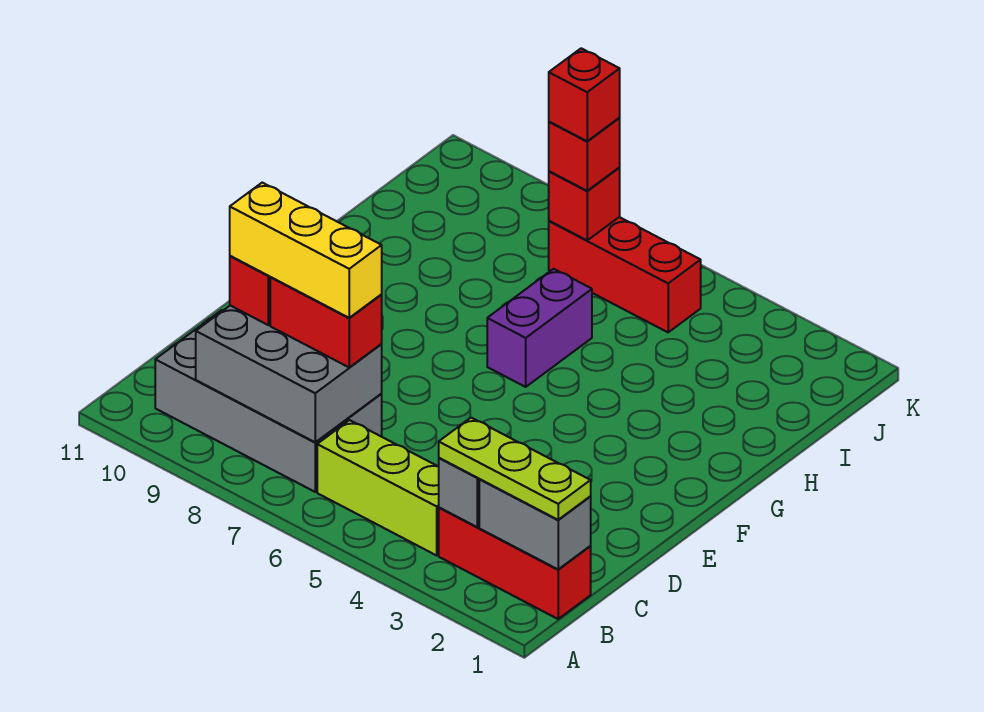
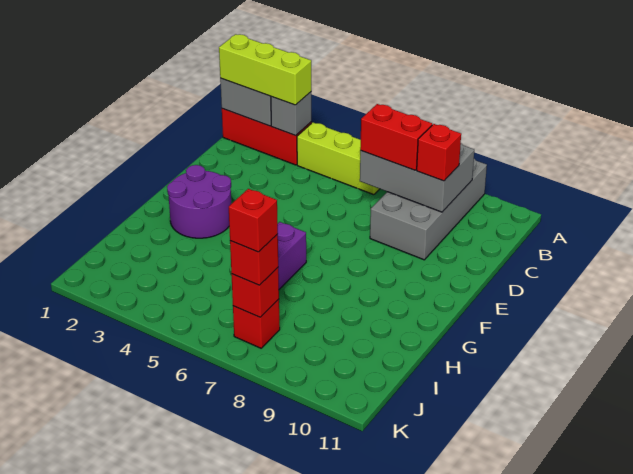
lime 1x3 plate [439,418,591,520] -> lime 1x3 brick [219,34,311,105]
grey 2x4 brick [155,310,382,492] -> grey 2x4 brick turned to [370,159,487,260]
yellow 1x3 brick [230,183,382,318] -> none
none -> purple 2x2 round brick [167,165,231,238]
red 1x3 brick [549,217,701,332] -> red 1x1 brick [233,299,280,348]

